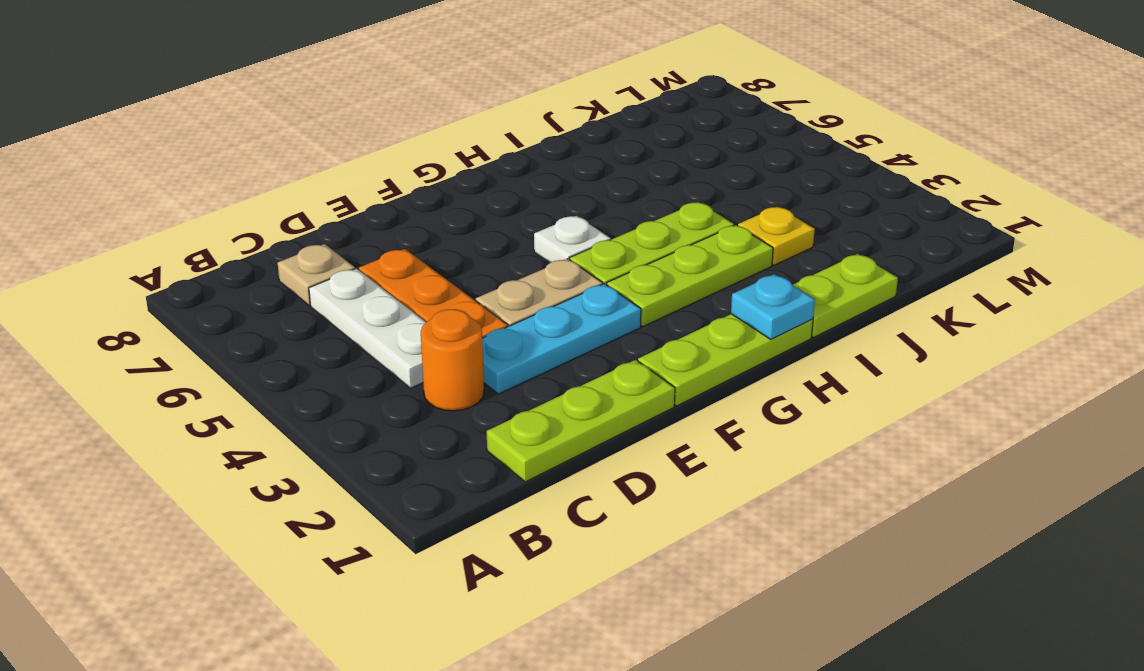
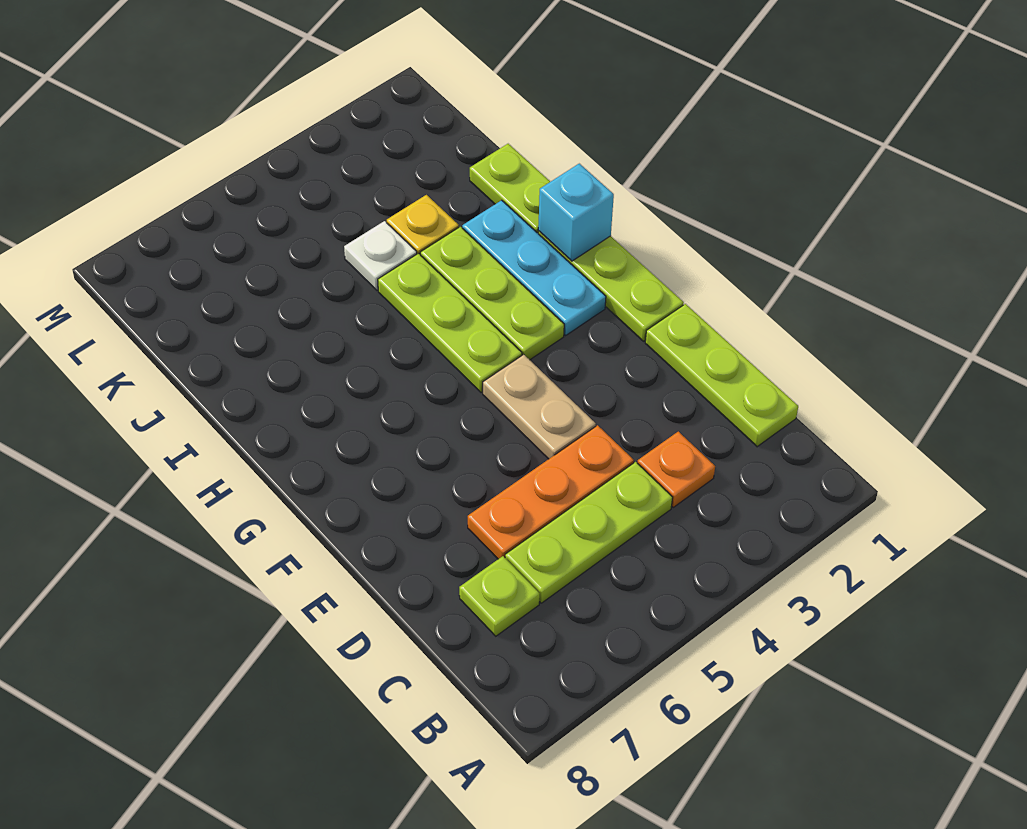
orange 1x1 round brick [421,309,484,411] -> orange 1x1 plate [638,432,715,507]
white 1x3 plate [309,269,426,388] -> lime 1x3 plate [505,462,673,603]
tan 1x1 plate [278,244,355,306] -> lime 1x1 plate [459,556,540,636]
cyan 1x3 plate [482,284,641,394] -> cyan 1x3 plate moved to [462,200,606,335]
white 1x1 plate [534,216,611,263] -> white 1x1 plate moved to [344,221,417,290]
cyan 1x1 plate [731,274,815,339] -> cyan 1x1 brick [538,164,614,261]

